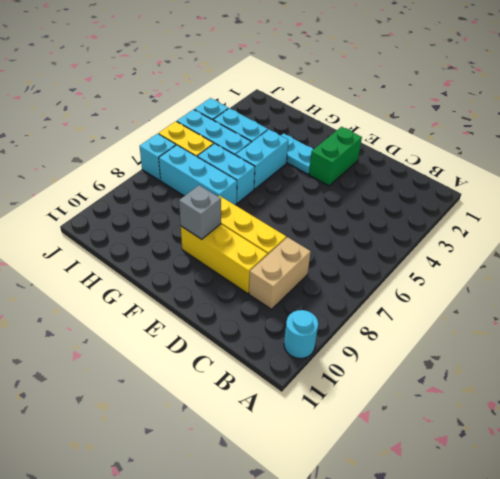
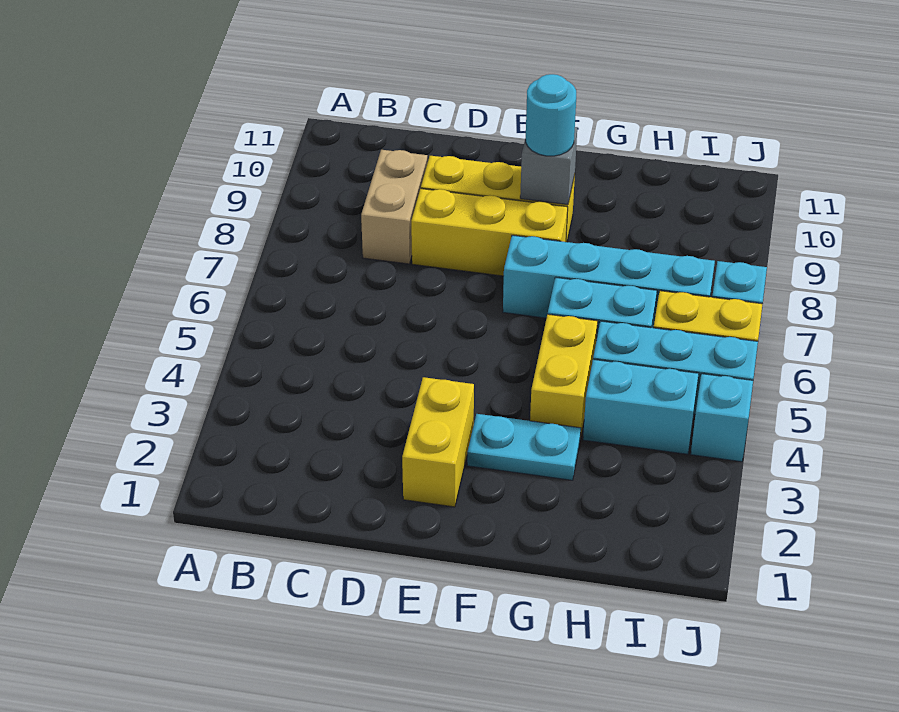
cyan 1x1 round brick [284,310,318,358] -> cyan 1x1 round brick moved to [526,74,576,156]
green 1x2 brick [309,127,362,186] -> yellow 1x2 brick [402,377,474,507]
cyan 1x2 brick [236,130,288,189] -> yellow 1x2 brick [530,314,598,439]
cyan 1x3 brick [159,145,237,205] -> cyan 1x4 brick [503,235,715,321]

